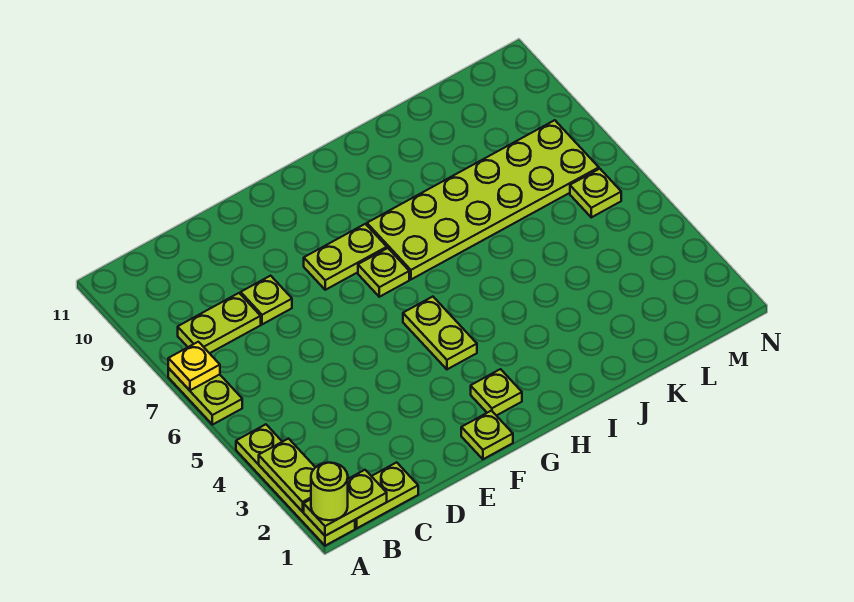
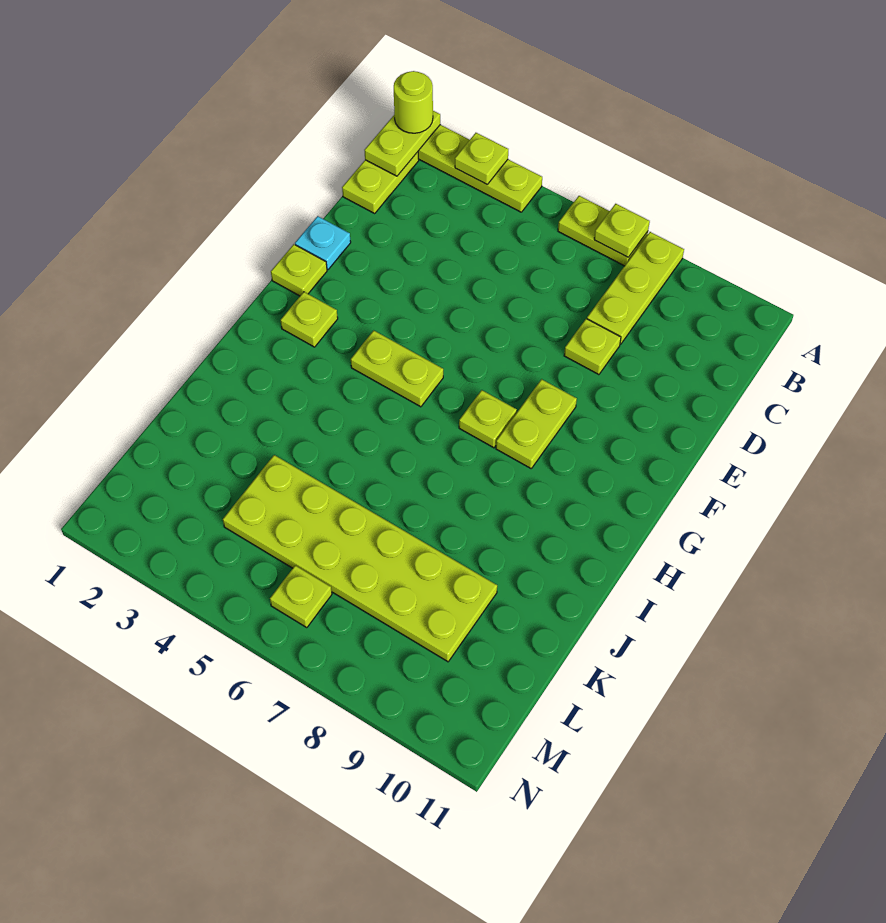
lime 1x2 plate [259,439,315,512] -> lime 1x1 plate [455,133,508,184]
yellow 1x1 plate [168,342,220,390] -> lime 1x1 plate [594,204,650,257]
lime 1x2 plate [178,293,261,353] -> lime 1x3 plate [587,232,684,344]
none -> cyan 1x1 plate [295,216,351,269]
lime 2x6 plate [367,120,599,279] -> lime 2x6 plate turned to [223,455,497,662]

